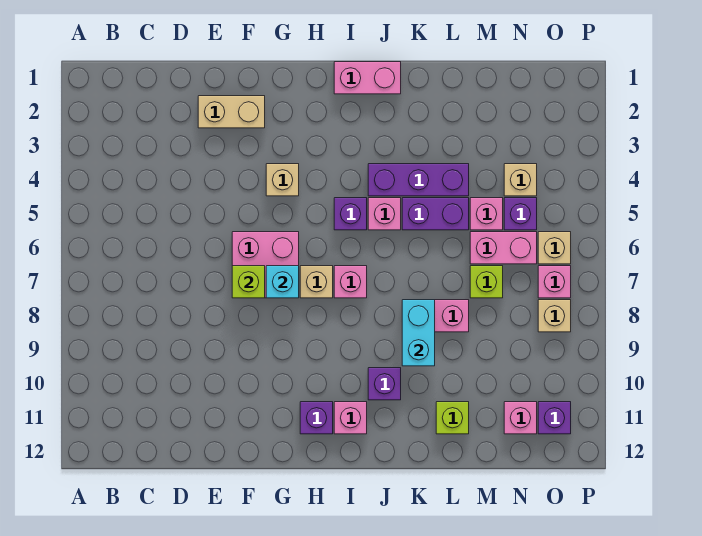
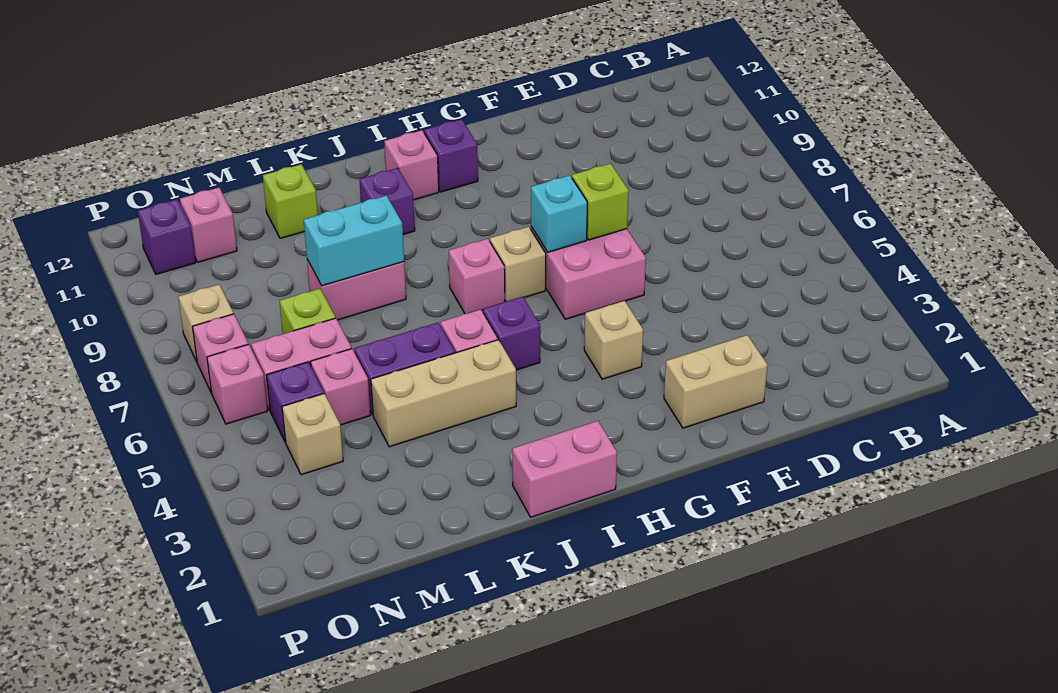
purple 1x3 brick [368,164,469,196] -> tan 1x3 brick [371,340,516,447]
cyan 1x2 brick [402,300,435,366] -> cyan 1x2 brick turned to [304,196,404,286]
tan 1x1 brick [538,232,571,264] -> pink 1x1 brick [207,344,268,424]

